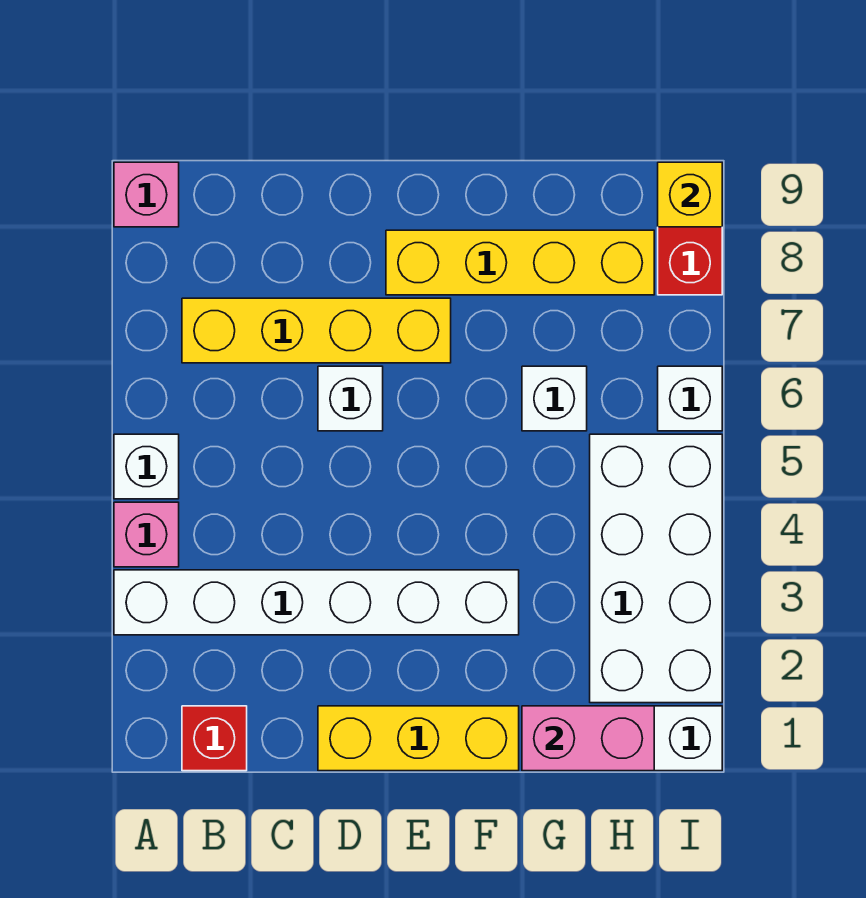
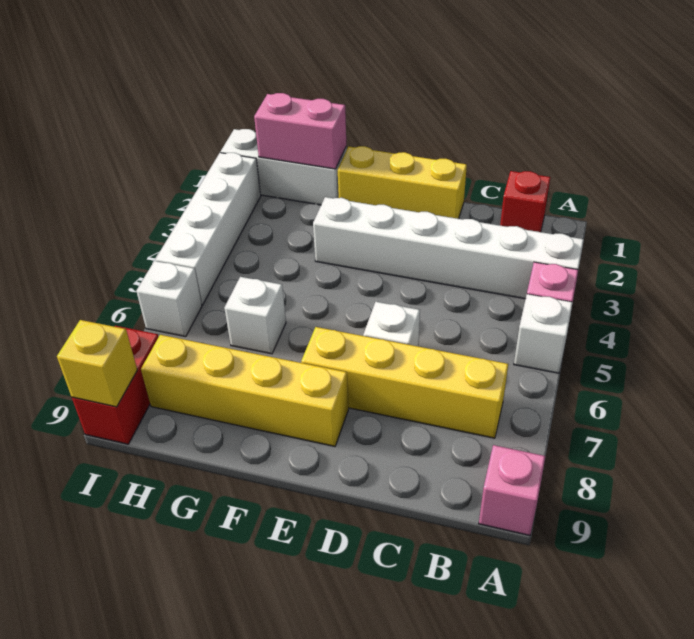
white 2x4 brick [590,434,722,703] -> white 1x4 brick [155,153,261,305]

